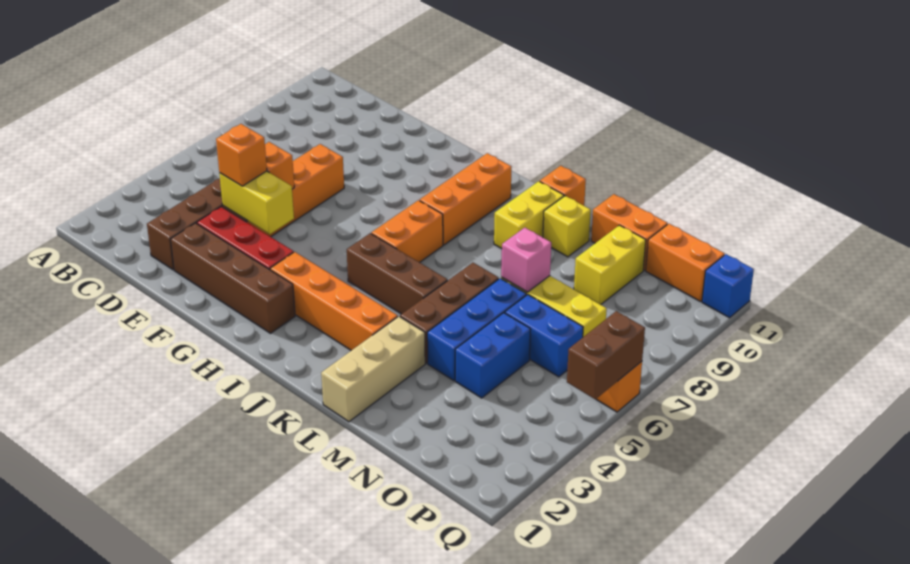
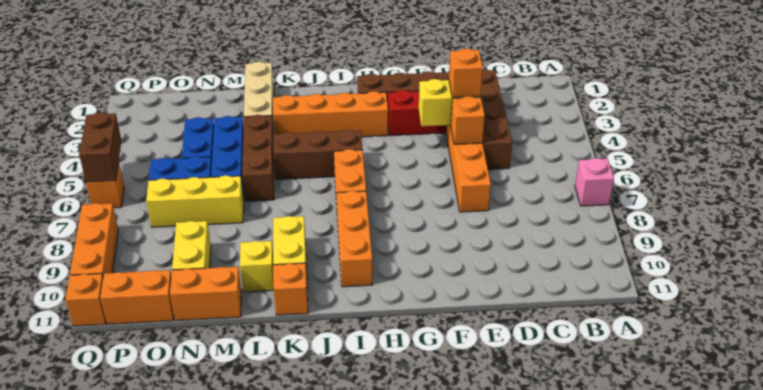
pink 1x1 brick [501,228,551,292] -> pink 1x1 brick moved to [575,158,614,206]
none -> orange 1x3 brick [70,203,118,276]
blue 1x1 brick [702,254,754,318] -> orange 1x1 brick [66,274,106,326]

